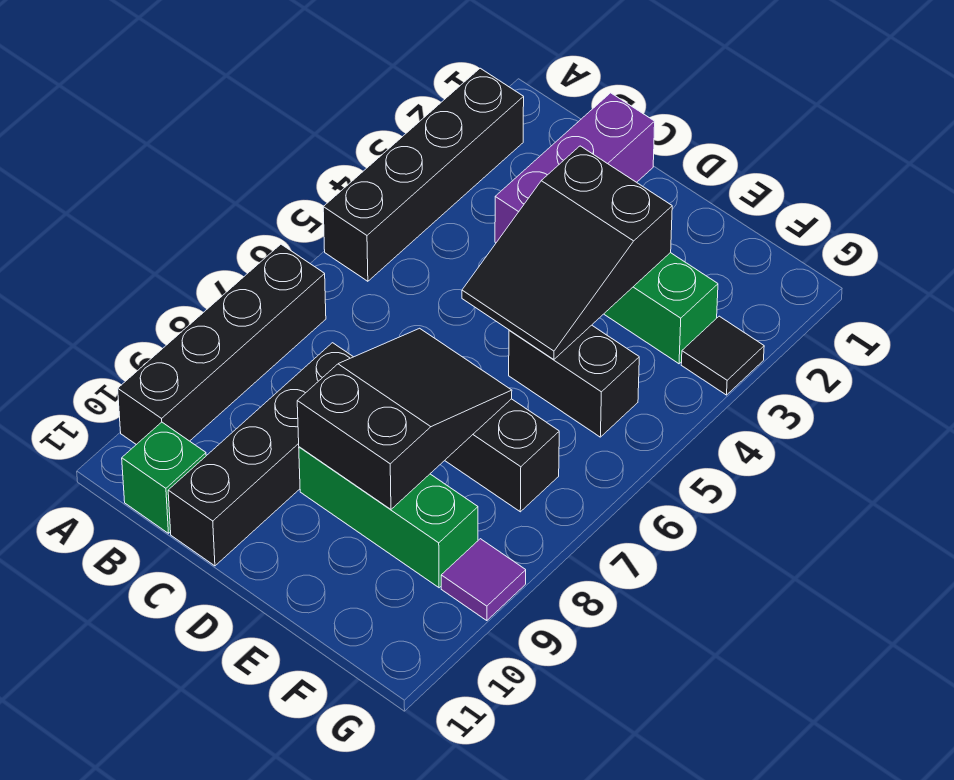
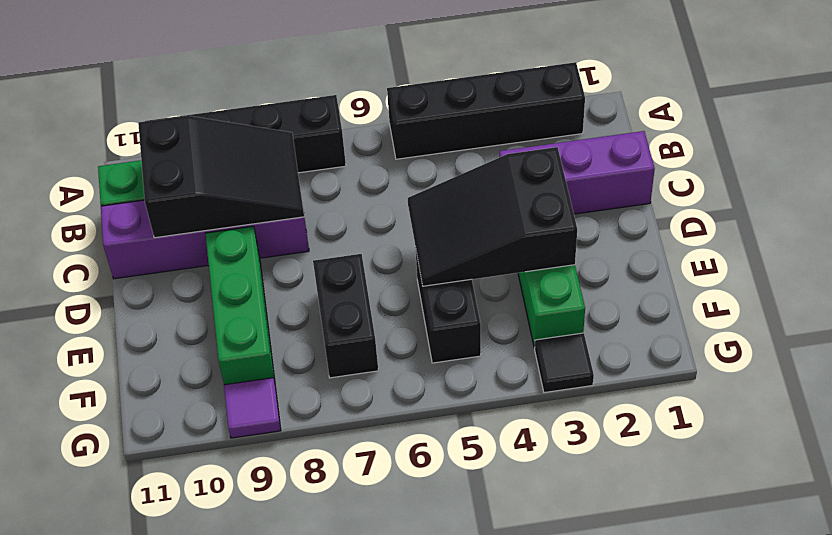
black 1x4 brick [168,343,353,566] -> purple 1x4 brick [101,200,309,279]
black 2x3 slope [297,328,512,509] -> black 2x3 slope moved to [138,116,304,238]

